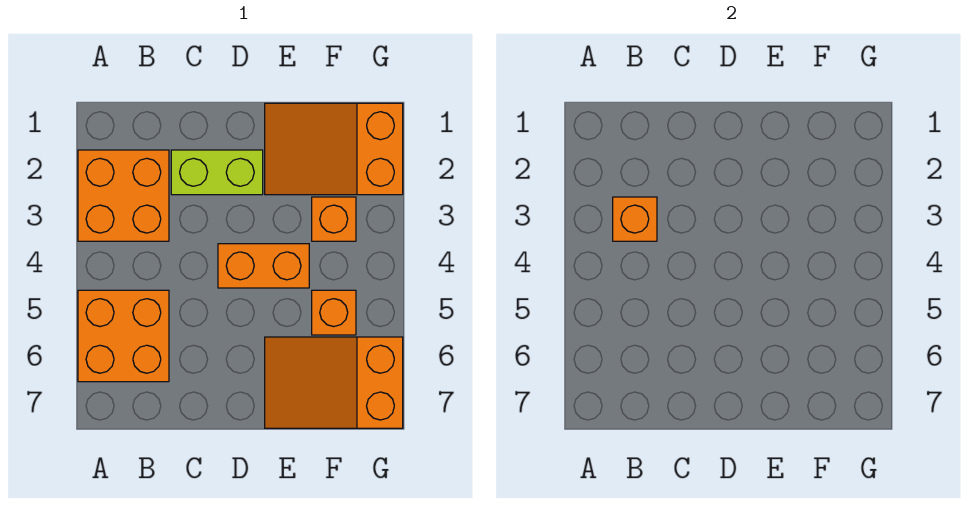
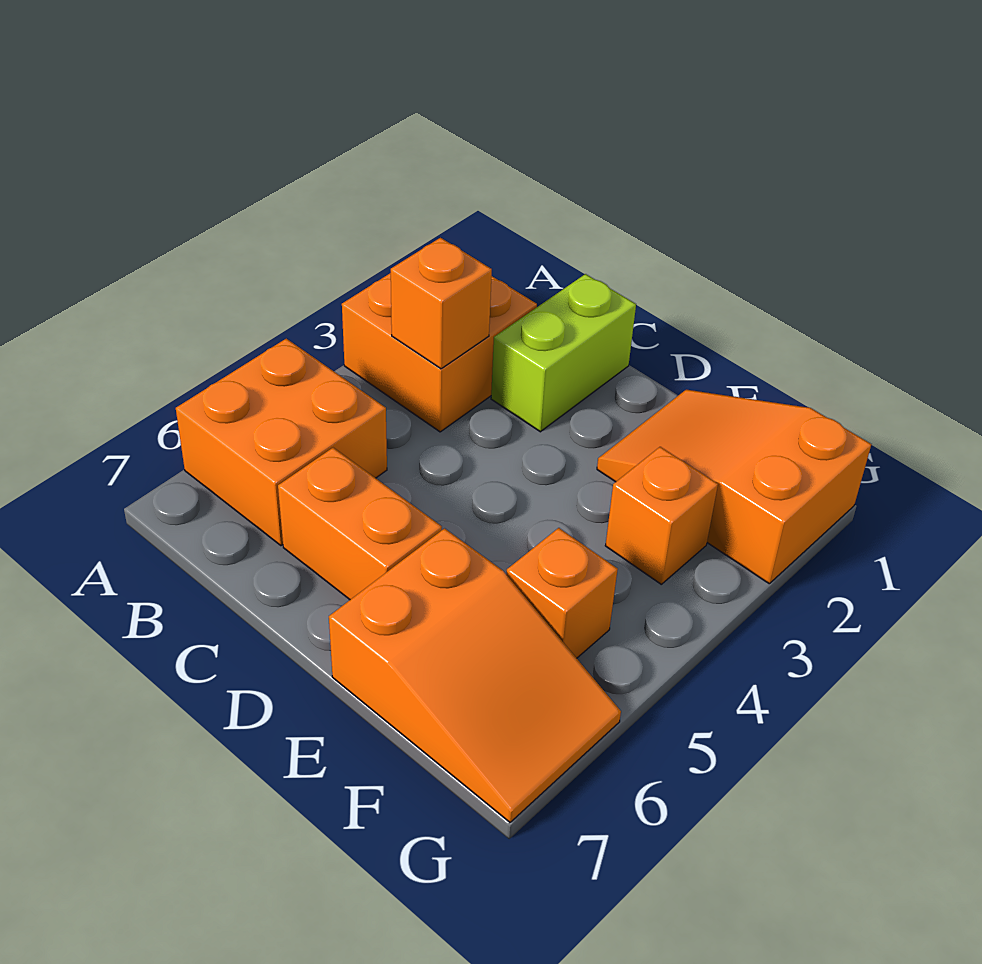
lime 1x2 brick [171,150,263,195] -> lime 1x2 brick turned to [491,274,636,432]
orange 1x2 brick [218,244,309,288] -> orange 1x2 brick moved to [278,448,442,600]
orange 2x3 slope [265,337,403,428] -> orange 2x3 slope turned to [329,528,621,822]

